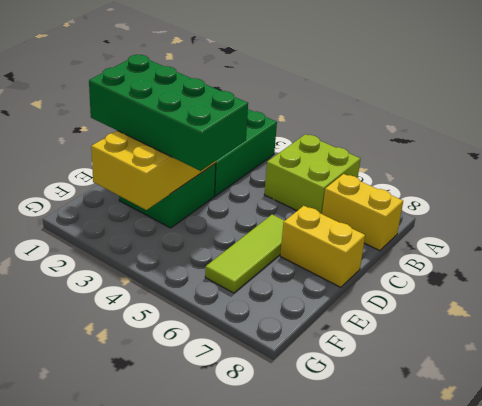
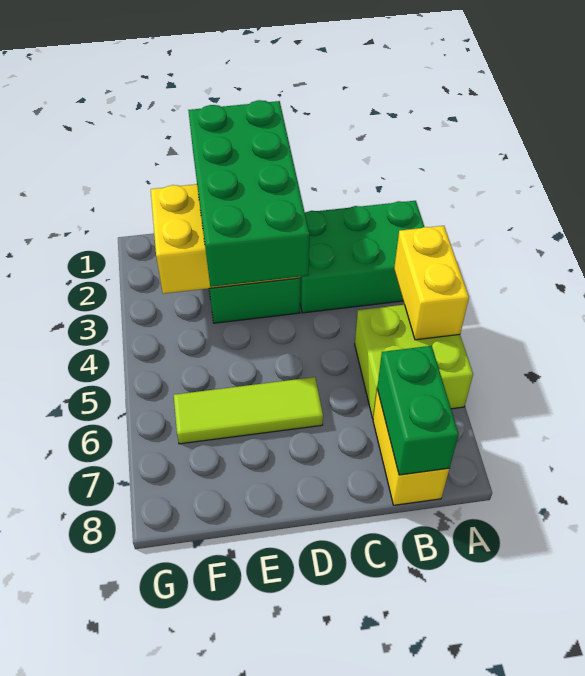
none -> green 1x2 brick [377,346,459,475]
yellow 1x2 brick [280,206,365,287] -> yellow 1x2 brick moved to [394,226,469,340]

